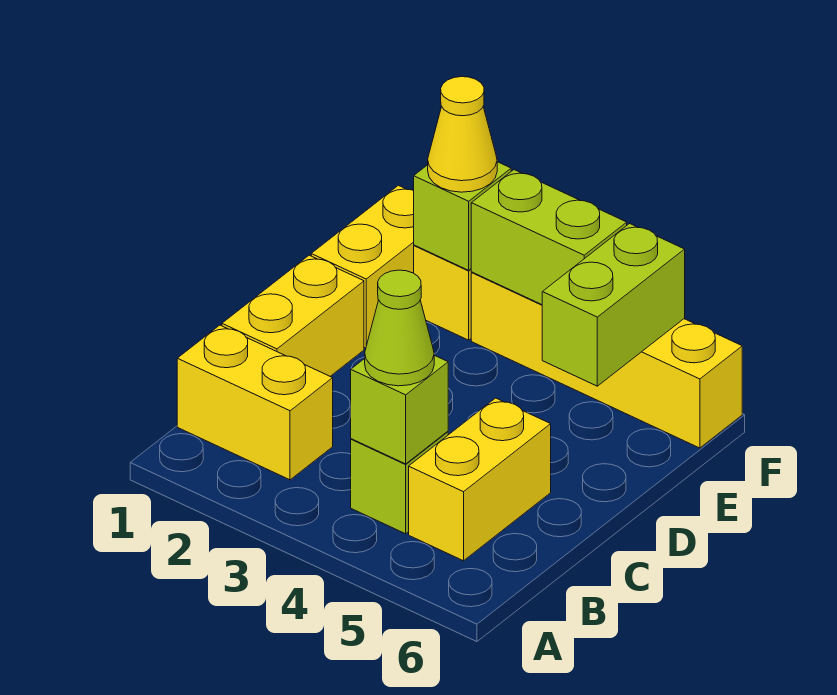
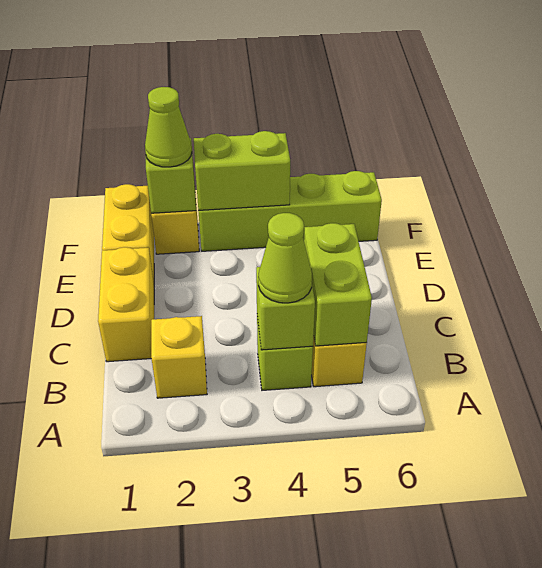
yellow 1x2 brick [177,325,333,480] -> yellow 1x1 brick [151,316,207,398]
lime 1x2 brick [542,224,685,386] -> lime 1x2 brick moved to [304,223,372,346]
yellow 1x1 cone [428,77,497,192] -> lime 1x1 cone [145,87,192,167]
yellow 1x4 brick [471,272,742,448] -> lime 1x4 brick [198,171,382,251]

